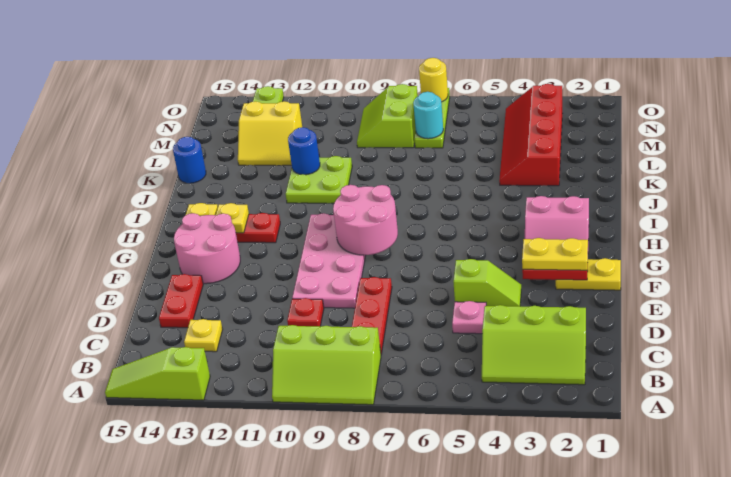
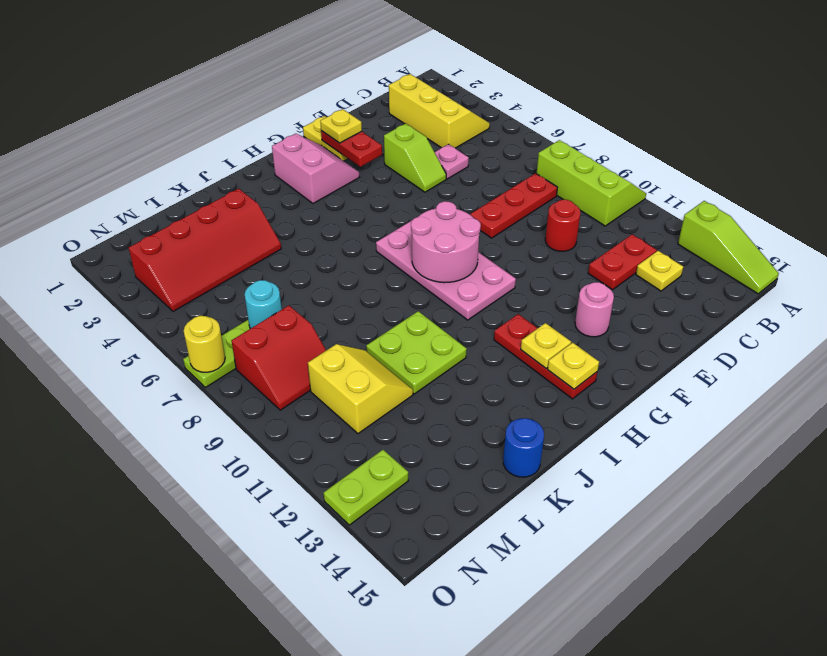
lime 2x3 slope [482,305,586,385] -> yellow 2x3 slope [389,74,490,148]
red 1x1 plate [287,298,324,326] -> red 1x1 round brick [545,200,580,251]
red 1x2 plate [159,274,203,328] -> red 1x2 plate moved to [588,234,657,290]
lime 1x2 slope [453,259,521,306] -> lime 1x2 slope turned to [384,123,446,192]
pink 2x4 plate [292,213,366,308] -> pink 2x4 plate turned to [376,221,516,320]
yellow 1x2 plate [522,238,588,270] -> yellow 1x1 plate [320,109,362,143]
pink 2x2 round brick [174,213,240,284] -> pink 1x1 round brick [575,282,614,337]
blue 1x1 round brick [288,127,320,175] -> none
yellow 2x2 slope [238,101,302,165] -> yellow 2x2 slope moved to [308,344,413,434]
lime 2x2 slope [357,84,418,148] -> red 2x2 slope [231,305,326,410]

